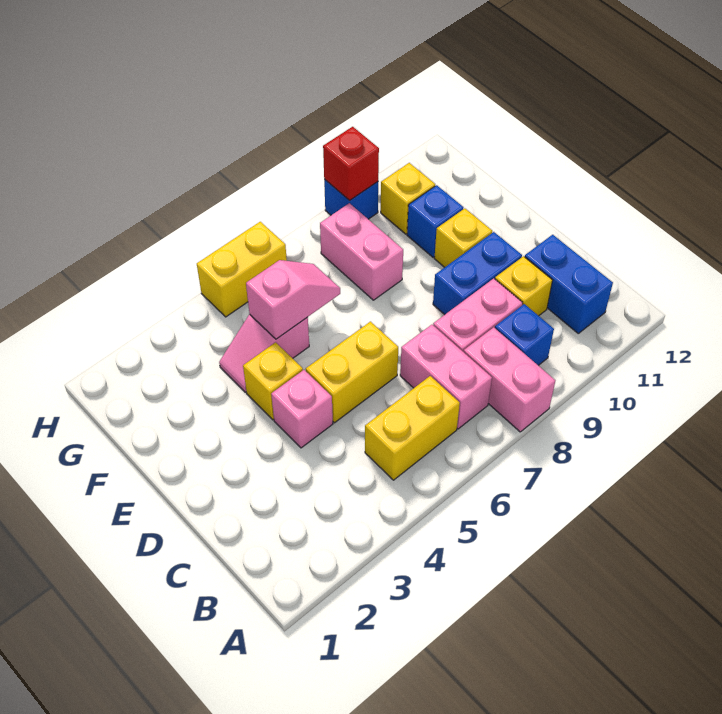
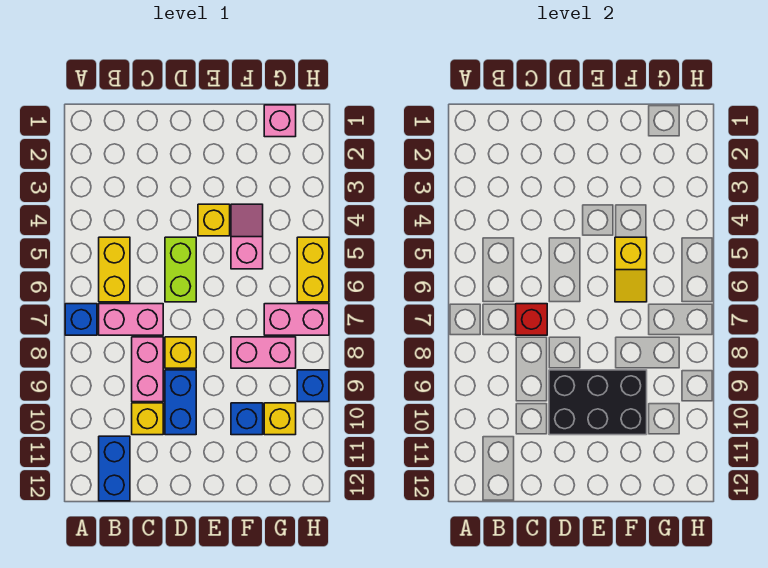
pink 1x2 brick [464,327,555,432] -> pink 1x2 brick moved to [264,304,329,335]
blue 1x1 brick [495,304,554,365] -> blue 1x1 brick moved to [65,304,97,335]
blue 1x2 brick [525,235,613,333] -> blue 1x2 brick turned to [99,436,130,501]
pink 1x1 brick [271,370,333,448] -> pink 1x1 brick moved to [264,105,296,137]
yellow 1x2 brick [306,322,398,423] -> lime 1x2 brick [165,237,196,302]
none -> black 2x3 brick [549,370,647,435]
yellow 1x1 brick [434,208,492,267] -> yellow 1x1 brick moved to [165,337,196,368]
pink 1x2 slope [246,260,340,339] -> yellow 1x2 slope [615,237,647,302]
red 1x1 brick [323,127,379,201] -> red 1x1 brick moved to [516,304,547,335]

